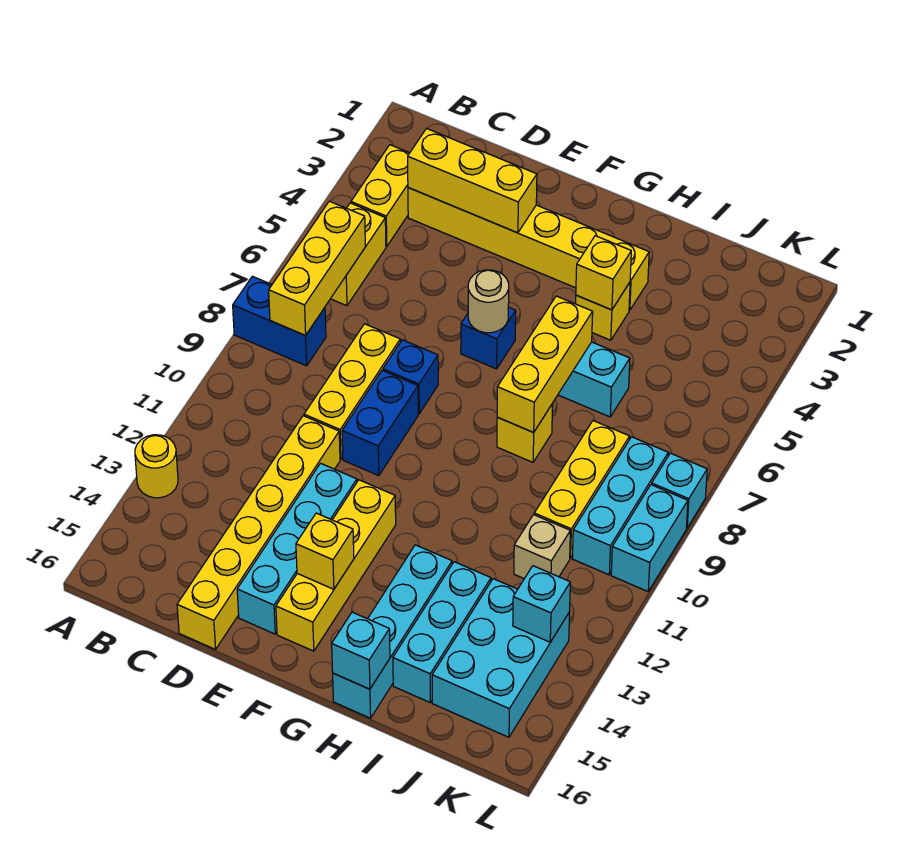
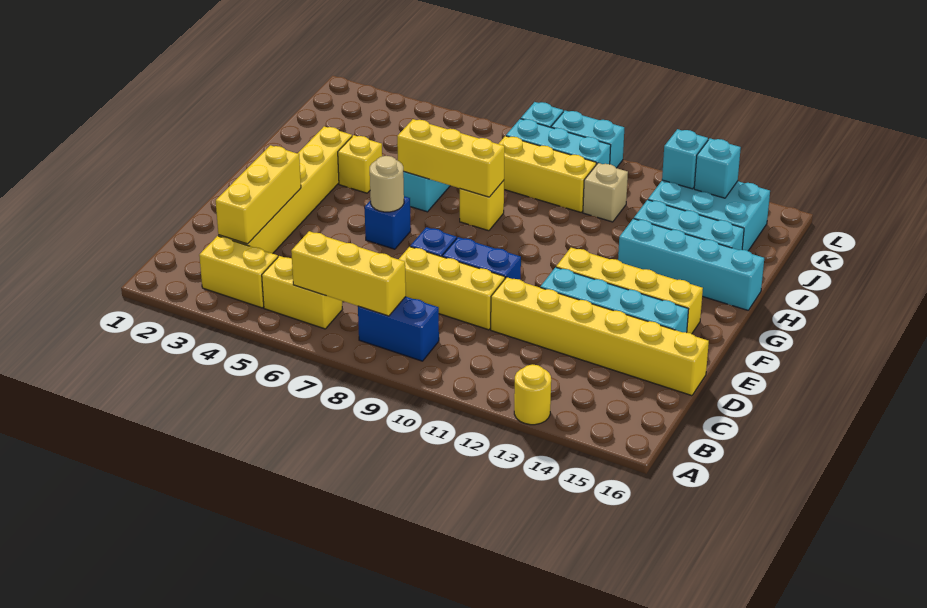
blue 1x2 brick [233,276,326,366] -> blue 1x2 brick turned to [358,297,439,361]
yellow 1x1 brick [296,513,354,589] -> none
yellow 1x1 brick [576,236,631,310] -> none
cyan 1x1 brick [332,612,390,689] -> cyan 1x1 brick moved to [694,138,741,198]

